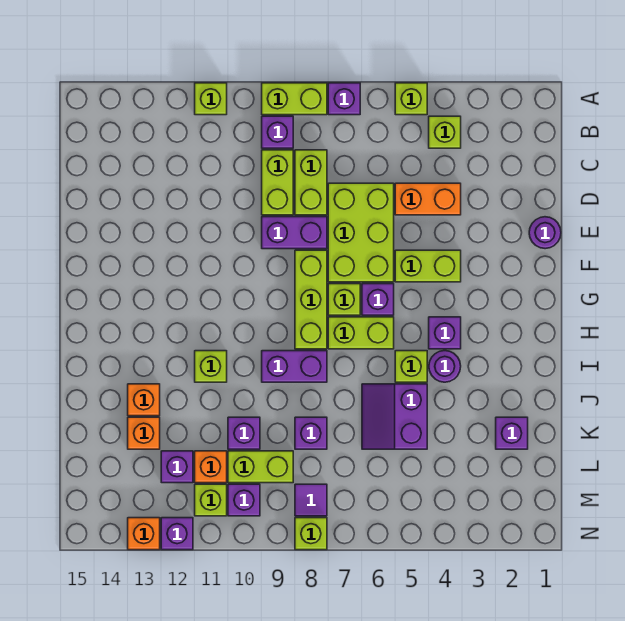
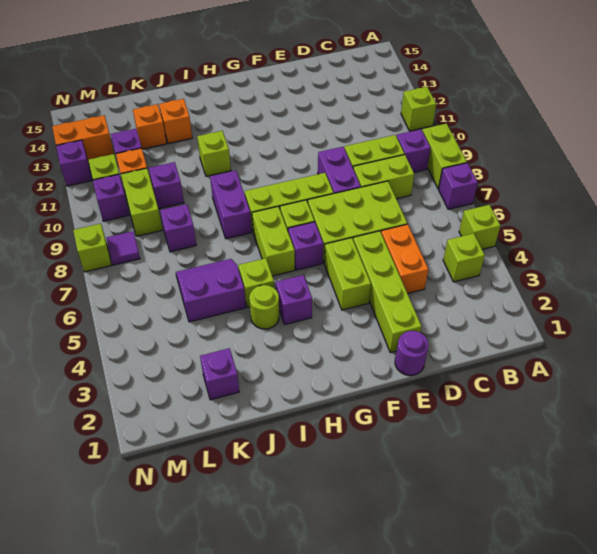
none -> lime 1x4 brick [353,231,422,353]
purple 1x1 round brick [429,351,461,382] -> lime 1x1 round brick [249,285,279,329]
orange 1x1 brick [128,518,160,550] -> orange 1x2 brick [52,115,114,159]

